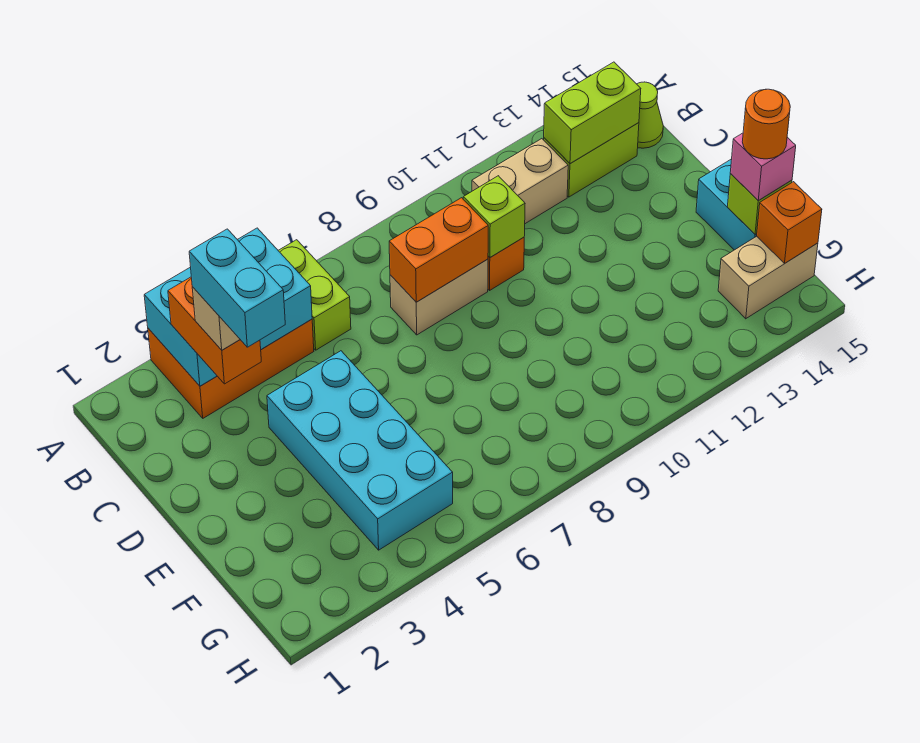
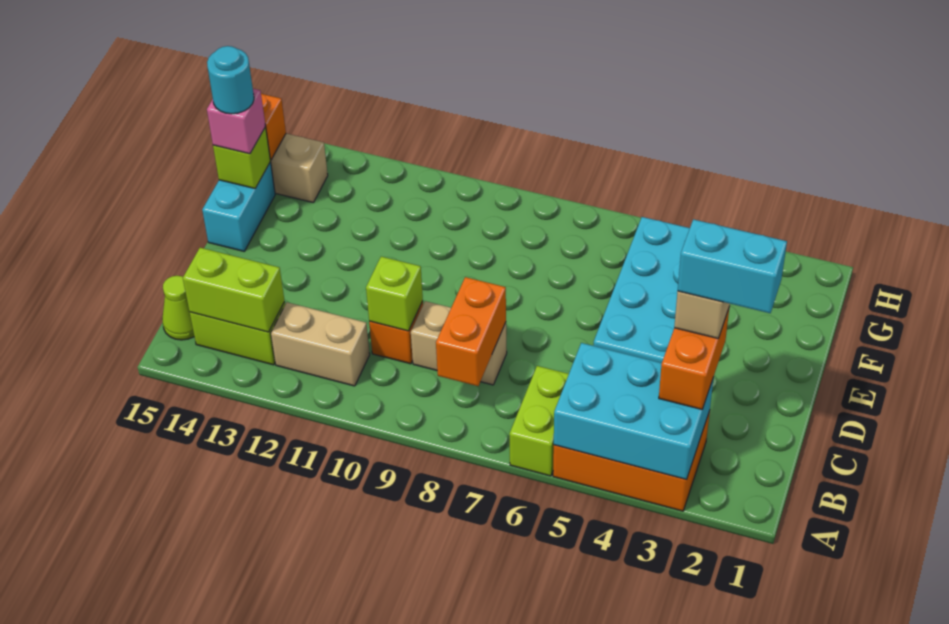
cyan 1x2 brick [189,229,285,347] -> cyan 1x2 brick turned to [678,219,787,313]
orange 1x2 brick [389,198,488,302] -> orange 1x2 brick turned to [436,277,506,386]
orange 1x1 round brick [742,89,790,159] -> cyan 1x1 round brick [207,46,254,114]

